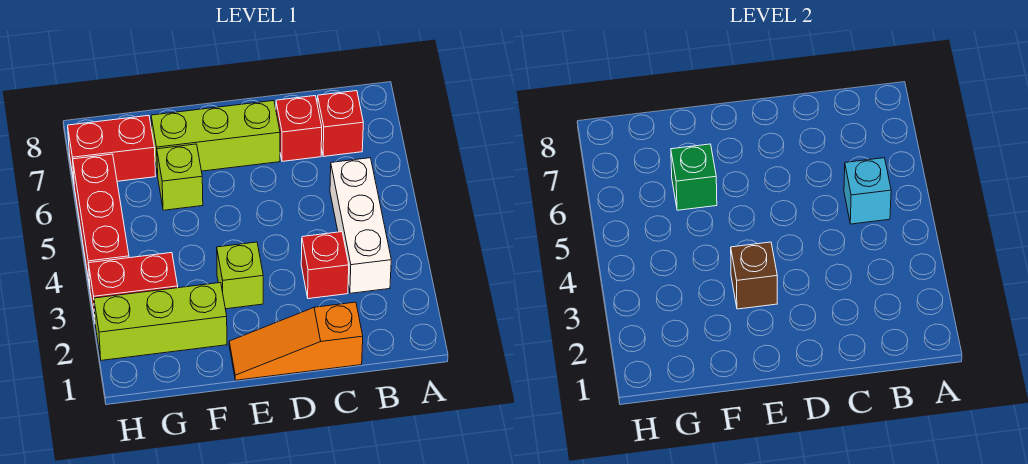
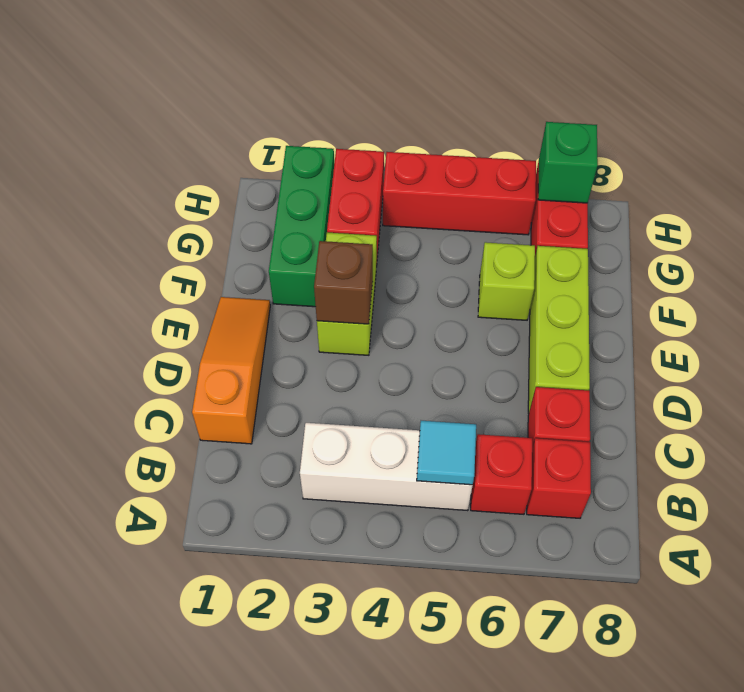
cyan 1x1 brick [844,158,891,224] -> cyan 1x1 tile [417,421,476,485]
red 1x1 brick [301,232,349,299] -> red 1x1 brick moved to [471,434,532,514]
lime 1x1 brick [217,242,263,309] -> lime 1x2 brick [317,232,377,355]
lime 1x3 brick [94,283,227,360] -> green 1x3 brick [269,146,334,307]
green 1x1 brick [671,144,717,210] -> green 1x1 brick moved to [538,122,598,203]

